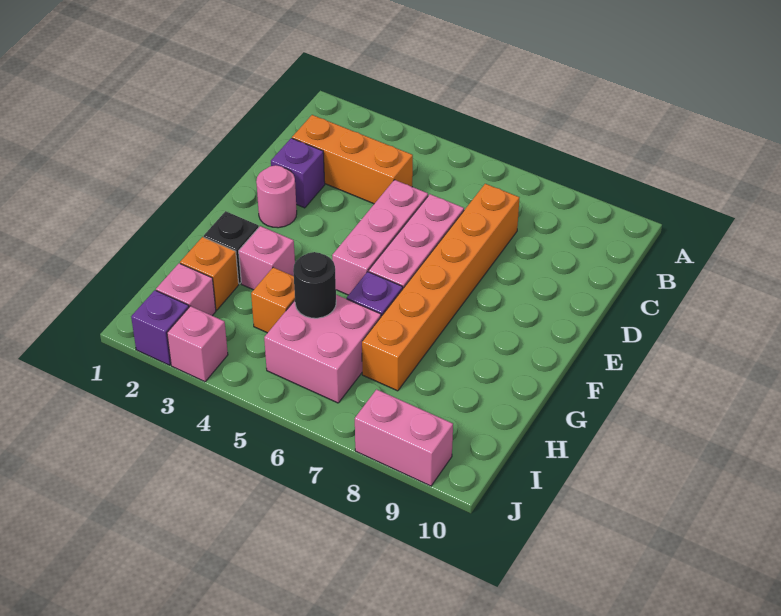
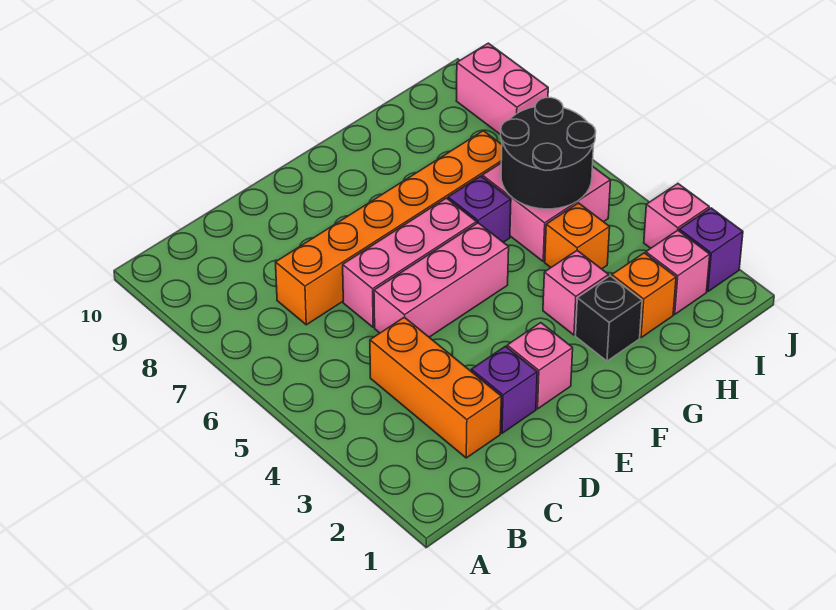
pink 1x1 round brick [256,165,297,228] -> pink 1x1 brick [507,323,573,409]
black 1x1 round brick [293,252,336,318] -> black 2x2 round brick [501,98,596,209]

